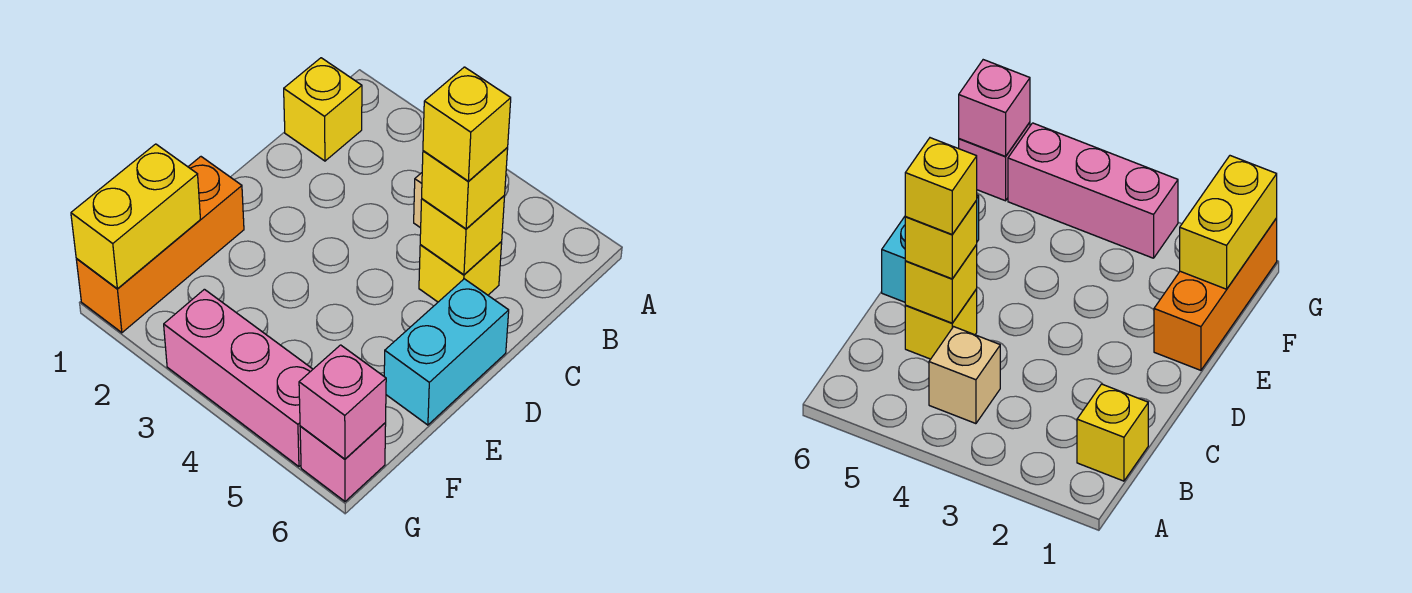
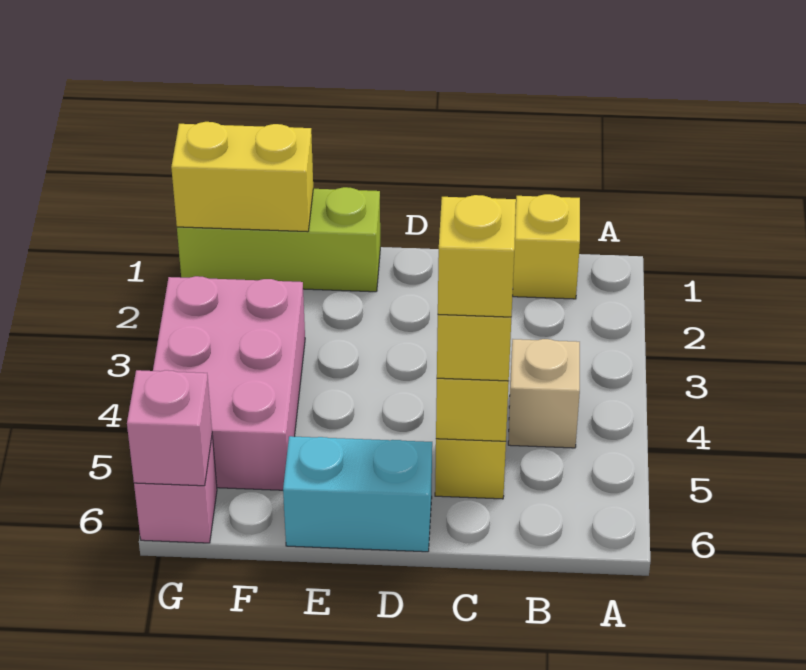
orange 1x3 brick [76,157,244,333] -> lime 1x3 brick [177,187,380,292]
pink 1x3 brick [164,289,313,467] -> pink 2x3 brick [153,276,305,490]

